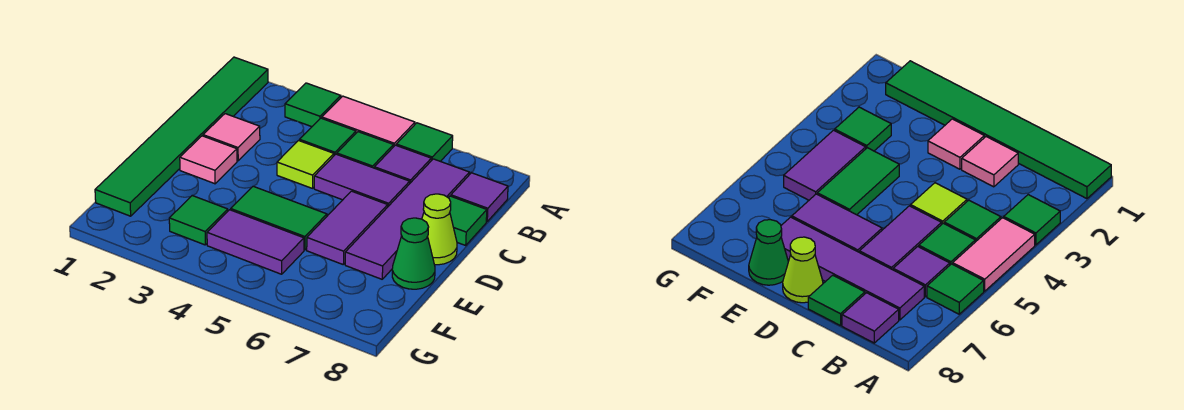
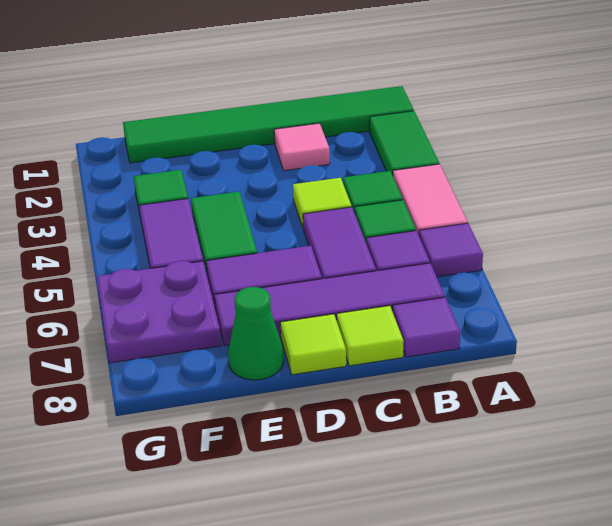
green 1x1 tile [285,83,341,127] -> green 1x2 tile [369,111,439,175]
green 1x1 tile [396,123,453,161] -> purple 1x1 tile [419,223,483,277]
green 1x1 tile [448,196,487,245] -> lime 1x1 tile [337,306,403,366]
pink 1x1 tile [180,136,237,184] -> none
lime 1x1 cone [422,194,457,265] -> lime 1x1 tile [280,314,346,375]
none -> purple 2x2 plate [97,261,221,363]

